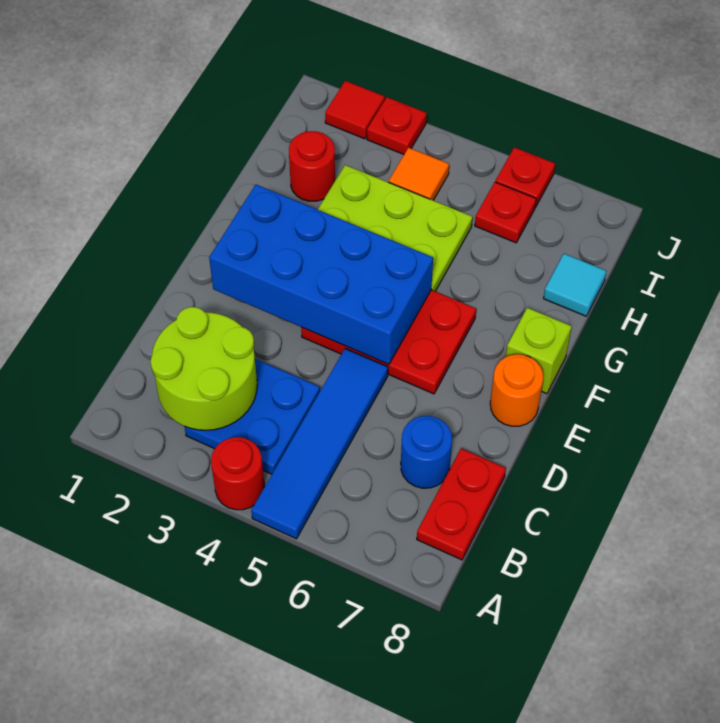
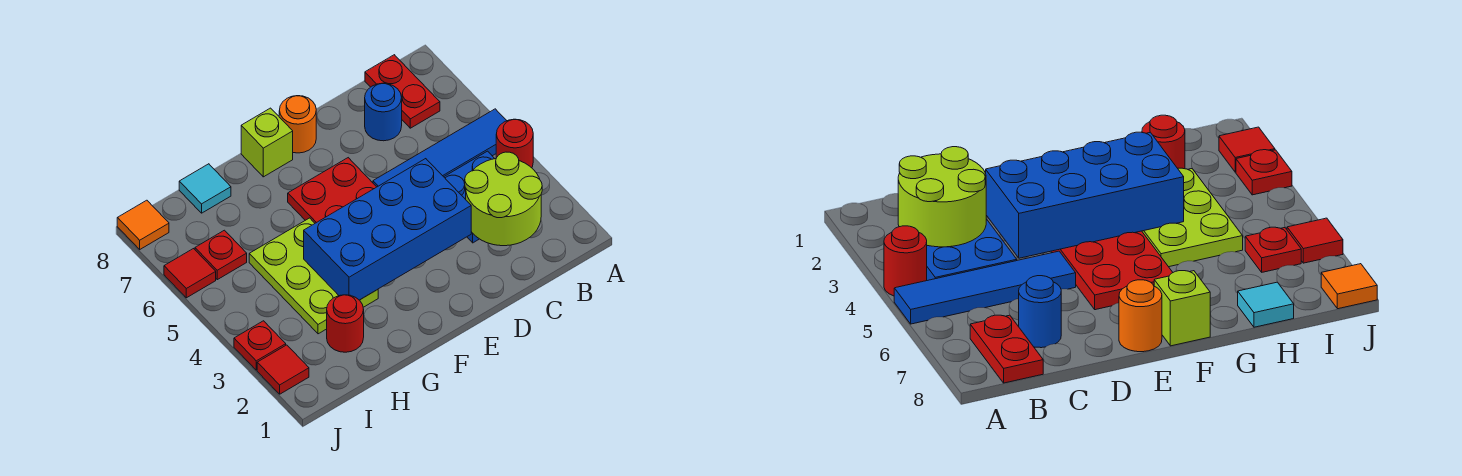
red 1x2 plate [417,449,506,560] -> red 1x2 plate turned to [365,55,440,128]
blue 2x4 brick [209,185,433,365] -> blue 2x4 brick turned to [304,159,471,300]
orange 1x1 tile [389,148,449,200] -> orange 1x1 tile moved to [117,200,169,249]
red 1x1 plate [495,147,555,207] -> red 1x1 tile [164,249,216,298]

